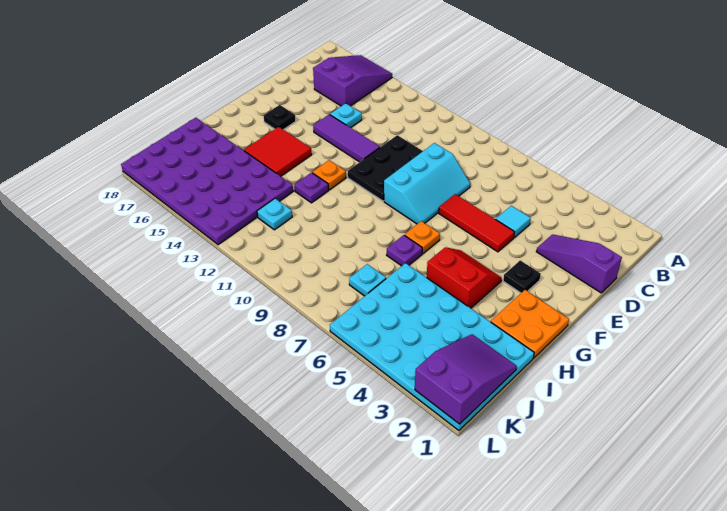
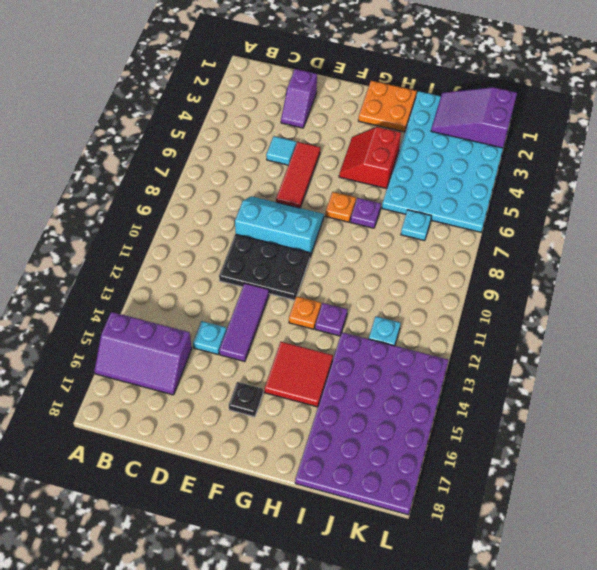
purple 2x3 slope [313,55,392,106] -> purple 2x3 slope turned to [95,312,192,395]
purple 1x3 slope [536,234,622,293] -> purple 1x2 slope [281,69,317,128]
black 1x1 plate [503,260,541,293] -> none

